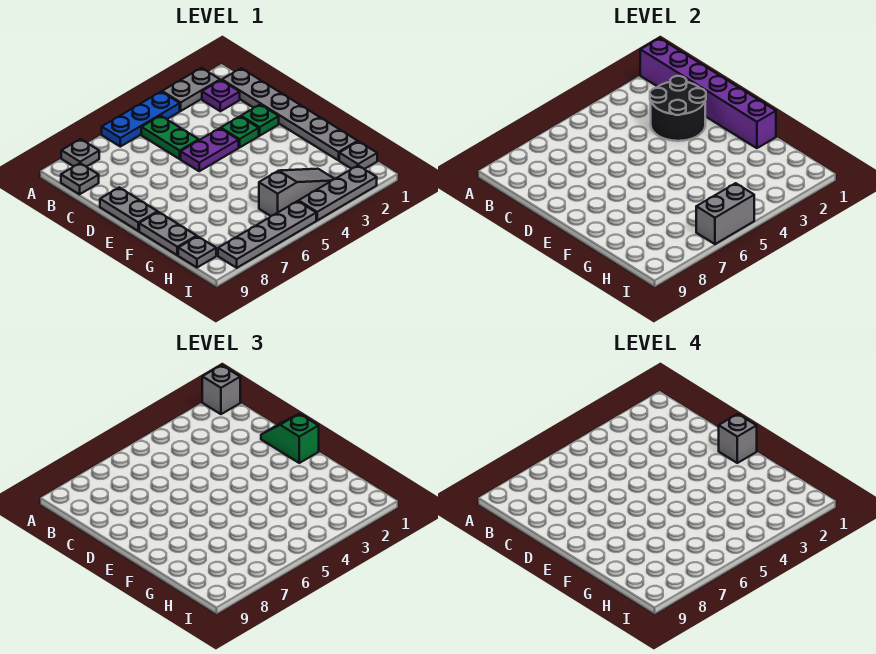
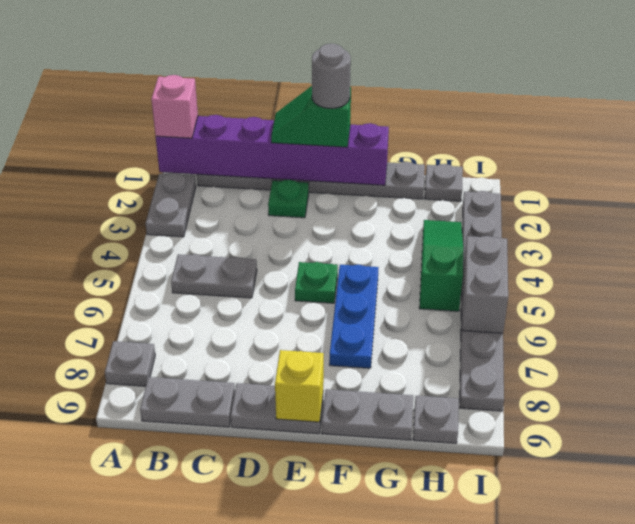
grey 1x1 brick [202,365,240,414] -> pink 1x1 brick [151,75,198,138]
blue 1x3 plate [102,92,180,147] -> blue 1x3 plate moved to [329,265,379,368]
purple 1x1 plate [202,80,240,111] -> none
green 1x2 plate [141,116,199,159] -> grey 1x2 plate [171,254,257,298]
grey 1x1 plate [61,163,99,194] -> grey 1x2 plate [140,377,235,427]
black 2x2 round brick [650,76,706,141] -> none
green 1x1 plate [221,117,259,148] -> green 1x1 plate moved to [295,262,338,303]
purple 1x2 plate [181,128,239,171] -> none
grey 1x1 brick [719,414,757,463] -> grey 1x1 round brick [312,44,351,108]
none -> yellow 1x1 brick [275,350,324,422]
grey 1x3 slope [259,169,334,216] -> green 1x3 slope [419,220,463,311]

